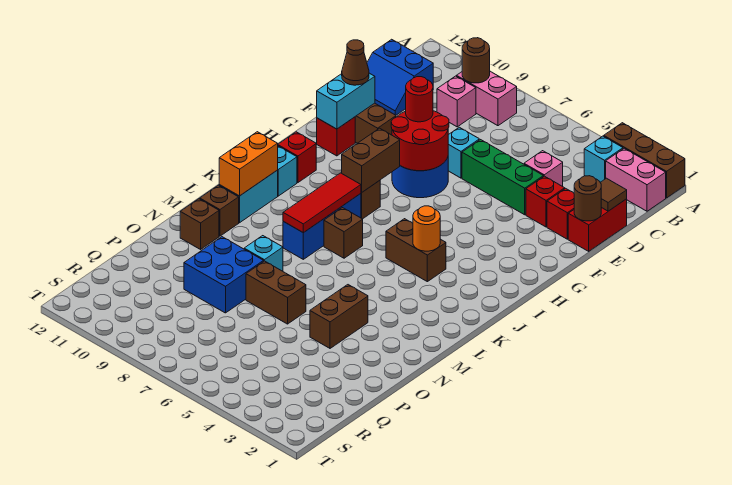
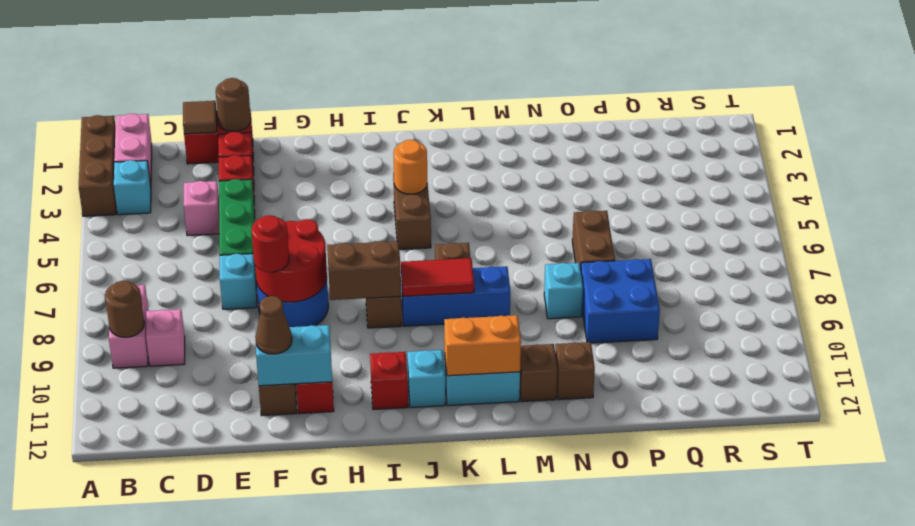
blue 2x2 slope [367,39,433,115] -> none
red 1x3 tile [283,173,361,233] -> red 1x2 tile [401,258,474,296]
brown 1x2 brick [310,285,368,348] -> none

